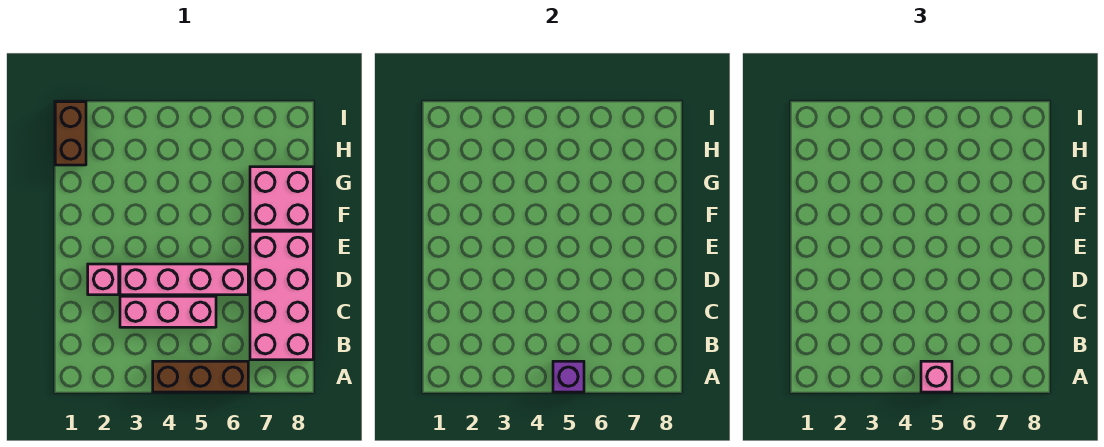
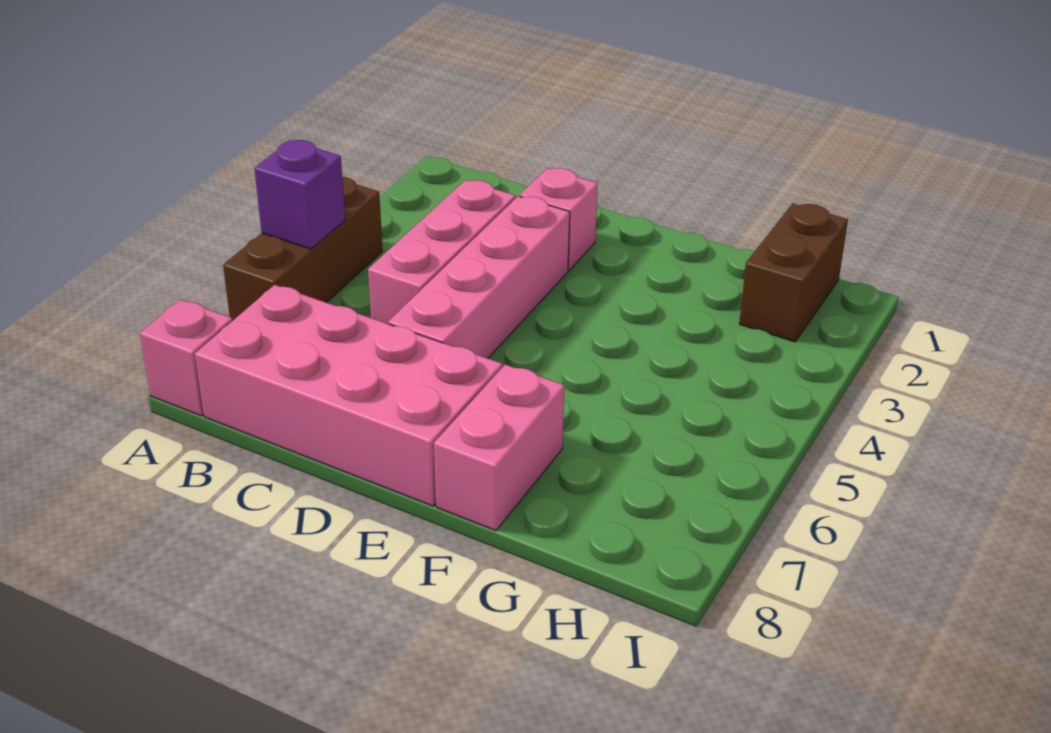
pink 1x1 brick [921,361,952,392] -> pink 1x1 brick moved to [140,300,232,416]
pink 2x2 brick [250,167,313,230] -> pink 1x2 brick [434,365,564,531]
brown 1x2 brick [55,102,86,165] -> brown 1x2 brick turned to [739,204,848,342]

